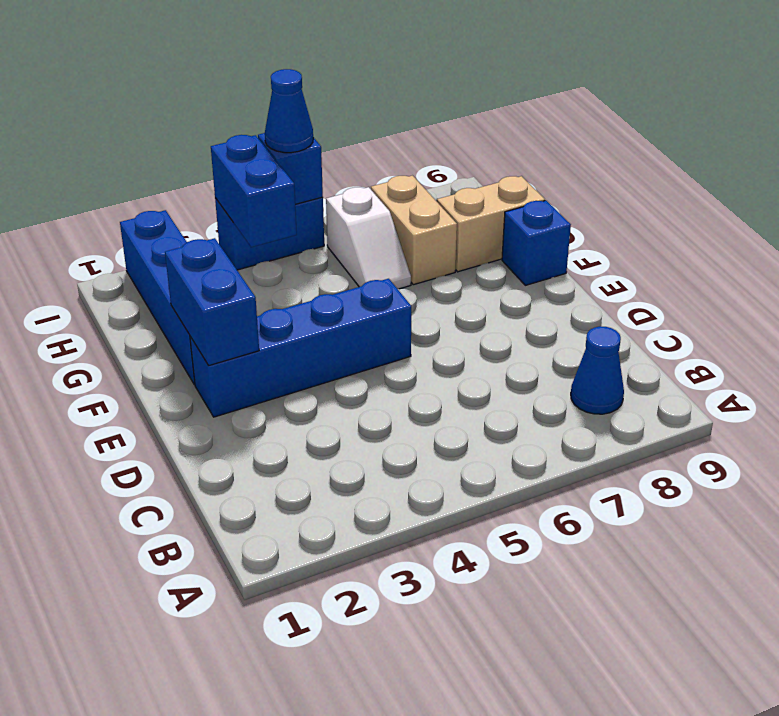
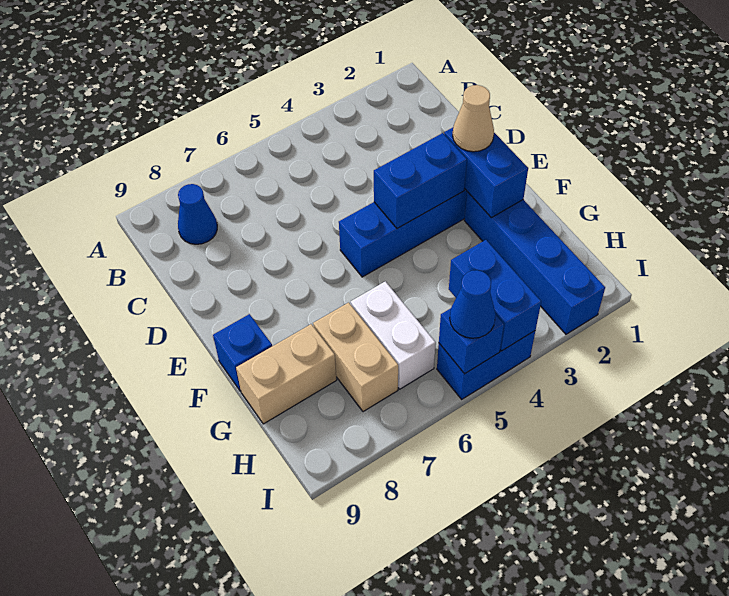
none -> tan 1x1 cone [453,85,494,152]
none -> blue 1x2 brick [374,133,467,228]
white 1x2 slope [326,187,411,289] -> white 1x2 brick [351,281,436,389]

